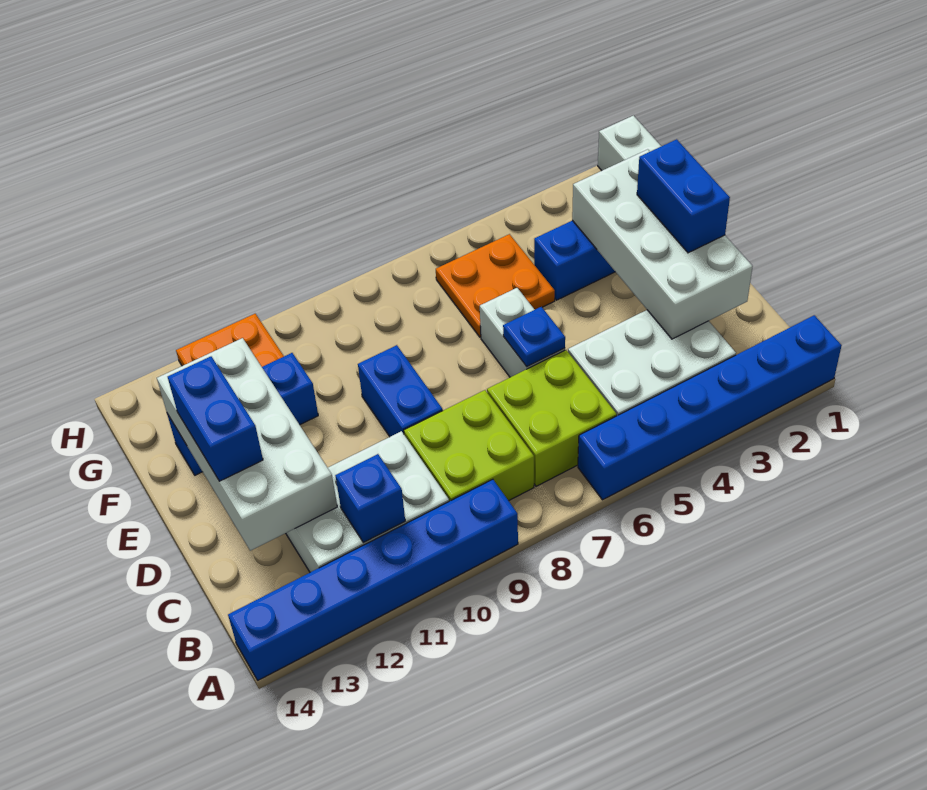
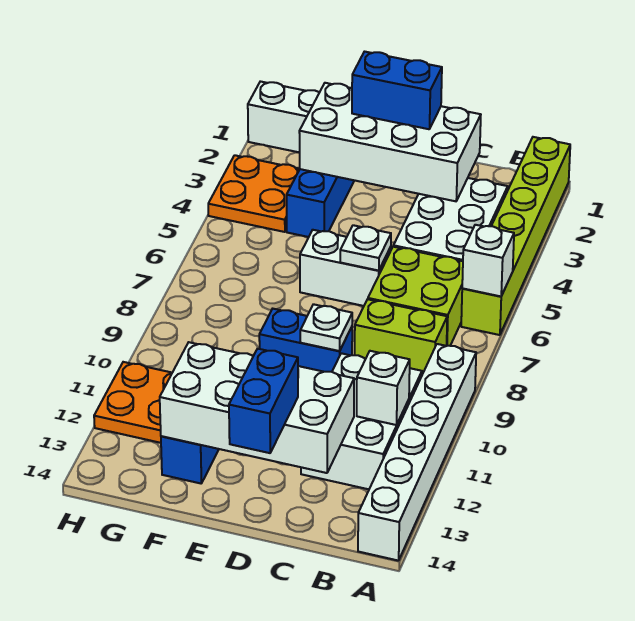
blue 1x6 brick [578,315,842,500] -> lime 1x6 brick [461,137,570,335]
none -> white 1x1 brick [462,225,514,296]
blue 1x6 brick [228,479,518,680] -> white 1x6 brick [358,344,476,561]
lime 2x2 brick [404,390,534,501] -> lime 1x2 brick [355,299,447,374]
blue 1x1 brick [335,454,405,542] -> white 1x1 brick [357,351,410,425]
blue 1x1 plate [503,307,565,367] -> white 1x1 plate [340,225,391,271]
none -> white 1x1 plate [300,304,352,351]
blue 1x2 brick [168,357,263,481] -> blue 1x2 brick turned to [229,349,298,453]
orange 2x2 plate [436,234,555,337] -> orange 2x2 plate moved to [208,155,300,232]

